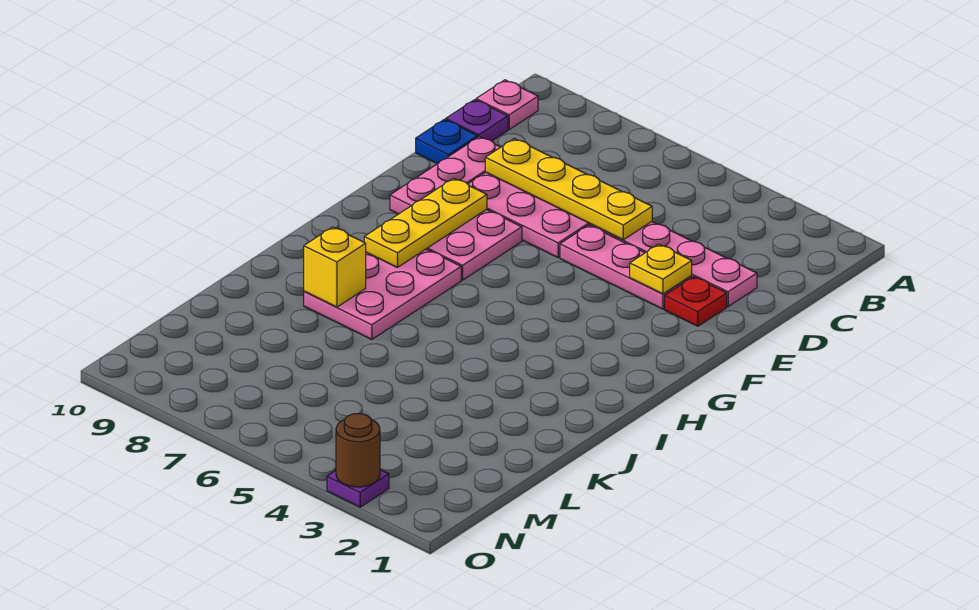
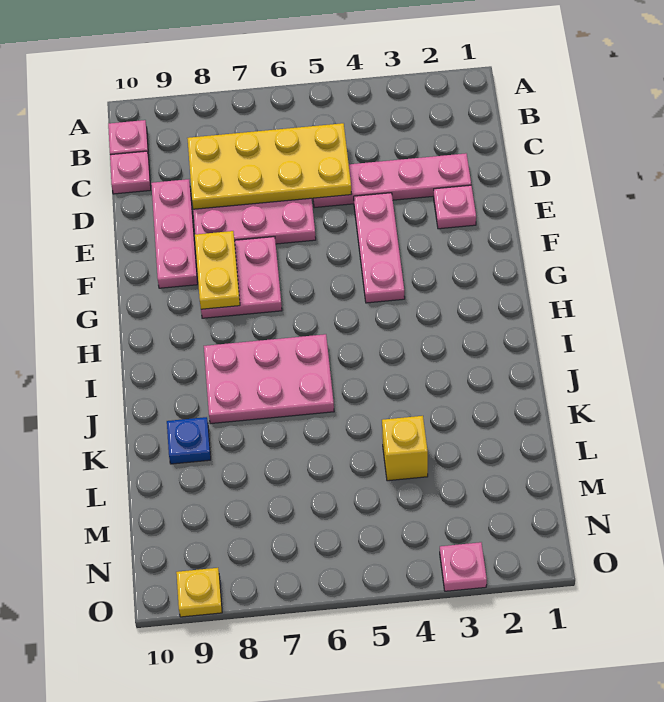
purple 1x1 plate [446,100,508,141] -> pink 1x1 plate [110,151,151,194]
yellow 1x4 plate [485,139,652,240] -> yellow 2x4 plate [187,123,351,209]
blue 1x1 plate [416,119,478,164] -> blue 1x1 plate moved to [167,417,211,464]
red 1x1 plate [665,277,727,326] -> pink 1x1 plate [434,185,476,229]
pink 1x3 plate [560,225,692,309] -> pink 1x3 plate turned to [354,193,405,303]
yellow 1x1 plate [630,244,692,294] -> yellow 1x1 plate moved to [176,568,222,617]
yellow 1x3 plate [364,178,487,268] -> yellow 1x2 plate [195,231,240,309]
pink 2x3 plate [304,249,461,339] -> pink 2x3 plate turned to [204,334,334,424]
yellow 1x1 brick [304,227,366,307] -> yellow 1x1 brick moved to [382,416,428,481]
purple 1x1 plate [327,470,389,507] -> pink 1x1 plate [440,542,487,591]
brown 1x1 round brick [336,414,380,487] -> none

